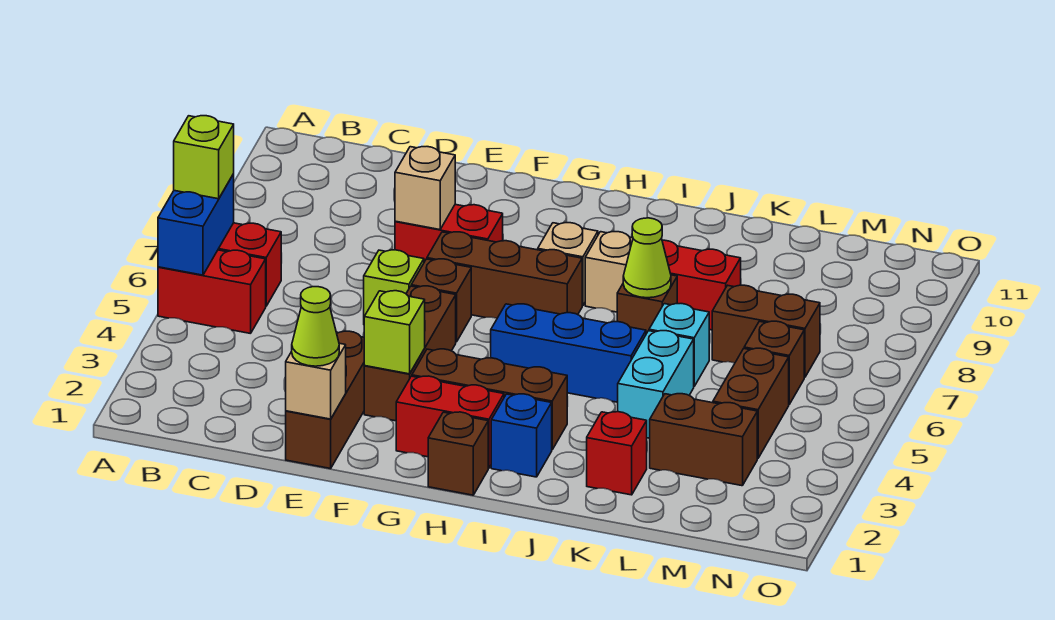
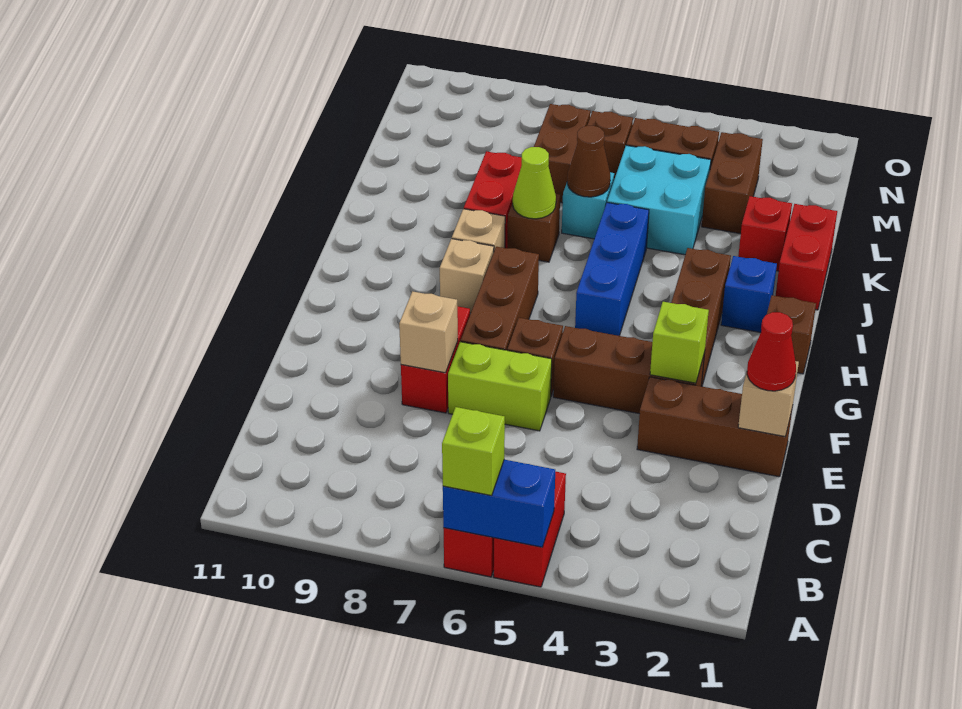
lime 1x1 cone [292,287,339,366] -> red 1x1 cone [747,312,796,391]
lime 1x1 brick [364,250,424,317] -> lime 1x2 brick [448,342,552,431]
red 1x2 brick [396,376,504,468] -> red 1x2 brick moved to [776,204,837,310]
cyan 1x2 brick [618,331,694,438] -> cyan 2x2 brick [607,145,711,255]
none -> brown 1x1 cone [567,126,610,197]

